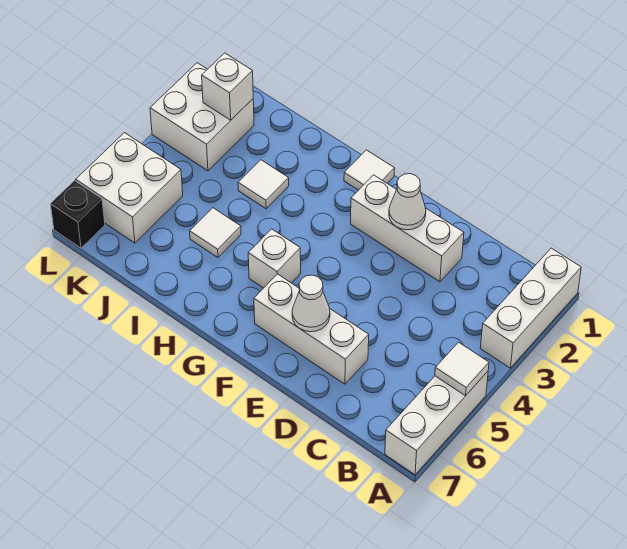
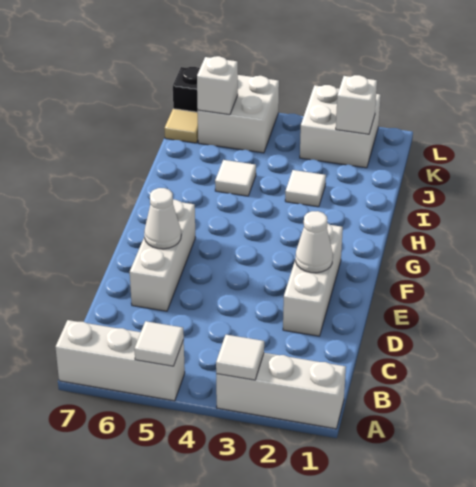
white 1x1 tile [344,150,395,190] -> white 1x1 tile moved to [216,335,264,380]
white 1x1 brick [248,229,301,288] -> white 1x1 brick moved to [197,56,238,115]
none -> tan 1x1 tile [164,109,198,143]

